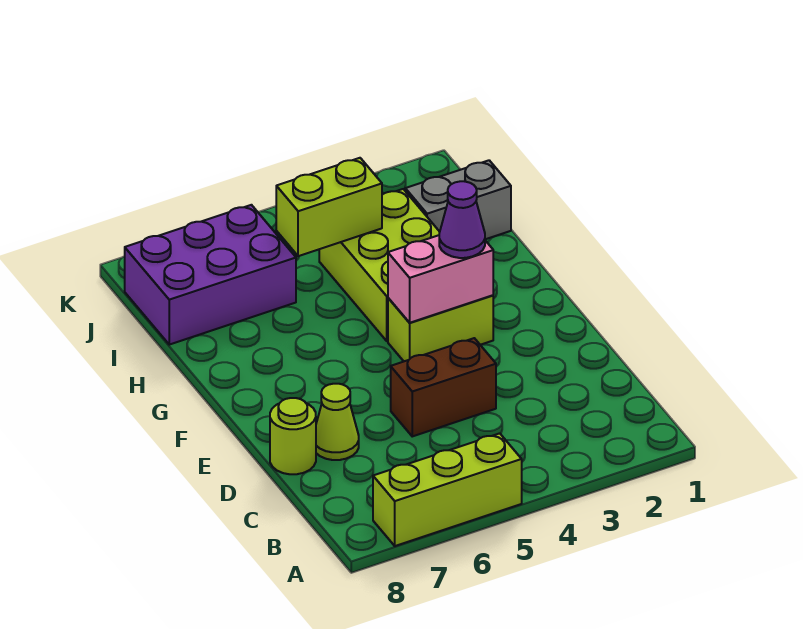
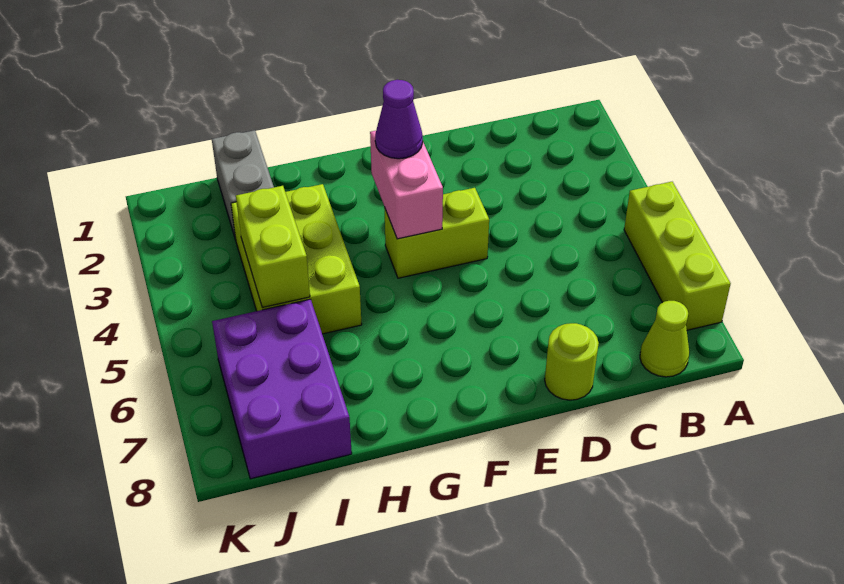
brown 1x2 brick [391,338,496,436] -> none
lime 1x1 cone [316,384,359,460] -> lime 1x1 cone moved to [640,301,689,377]
lime 1x2 brick [388,295,493,361] -> lime 1x2 brick turned to [384,188,489,278]
lime 2x3 brick [319,189,440,341] -> lime 2x3 brick turned to [231,184,362,334]

